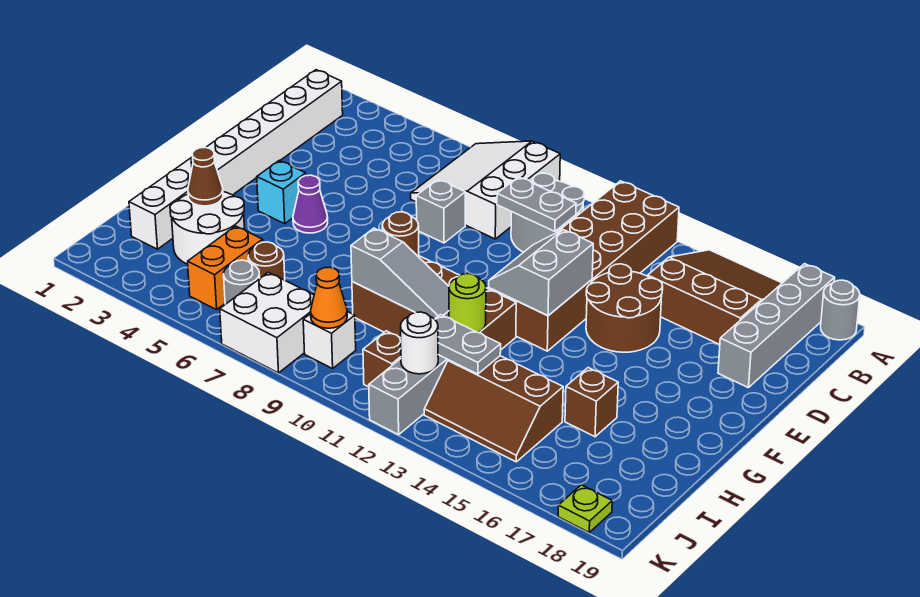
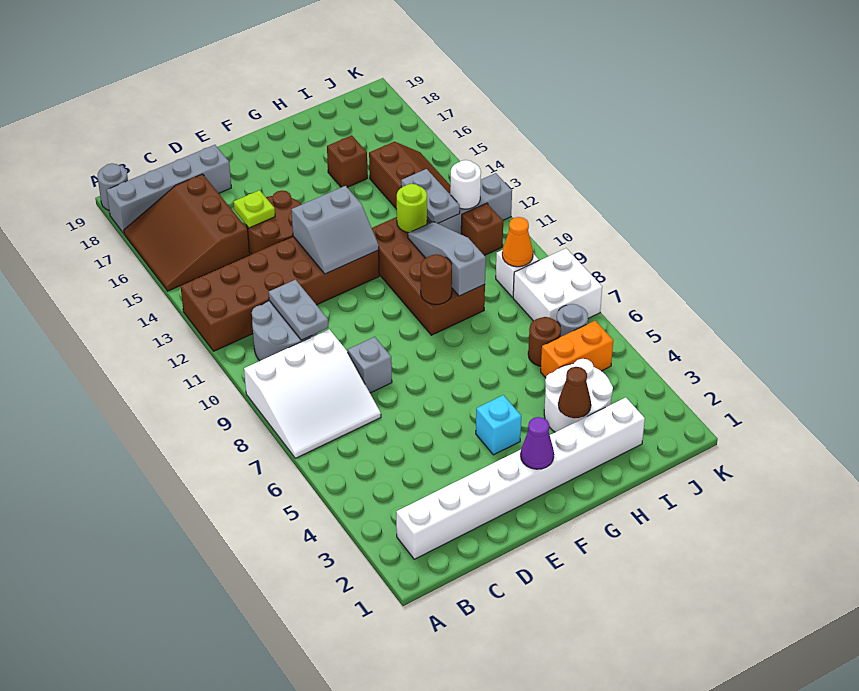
purple 1x1 cone [293,175,328,233] -> purple 1x1 cone moved to [521,417,554,469]
lime 1x1 plate [558,485,612,532] -> lime 1x1 plate moved to [234,190,275,228]

